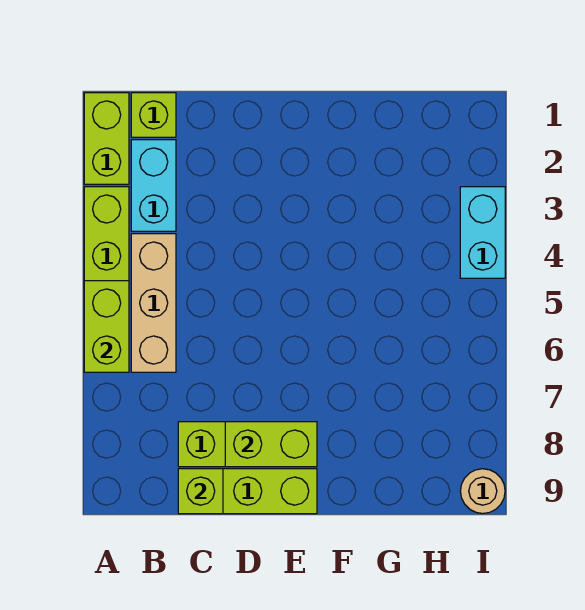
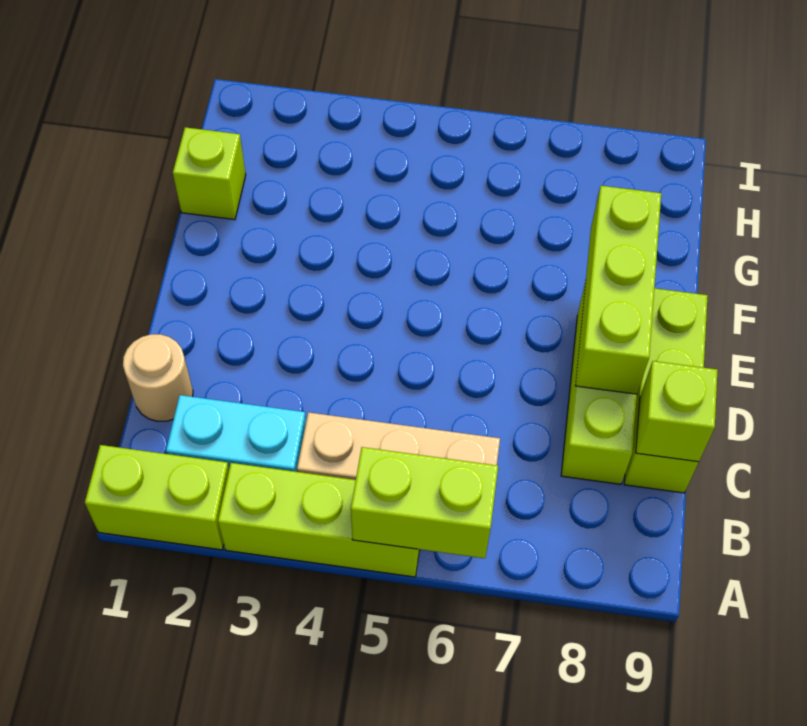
lime 1x1 brick [131,93,176,137] -> lime 1x1 brick moved to [173,127,246,220]
lime 1x2 brick [225,422,317,467] -> lime 1x3 brick [575,186,661,394]
cyan 1x2 brick [460,187,505,278] -> none
tan 1x1 round brick [460,469,505,513] -> tan 1x1 round brick moved to [123,334,193,421]

